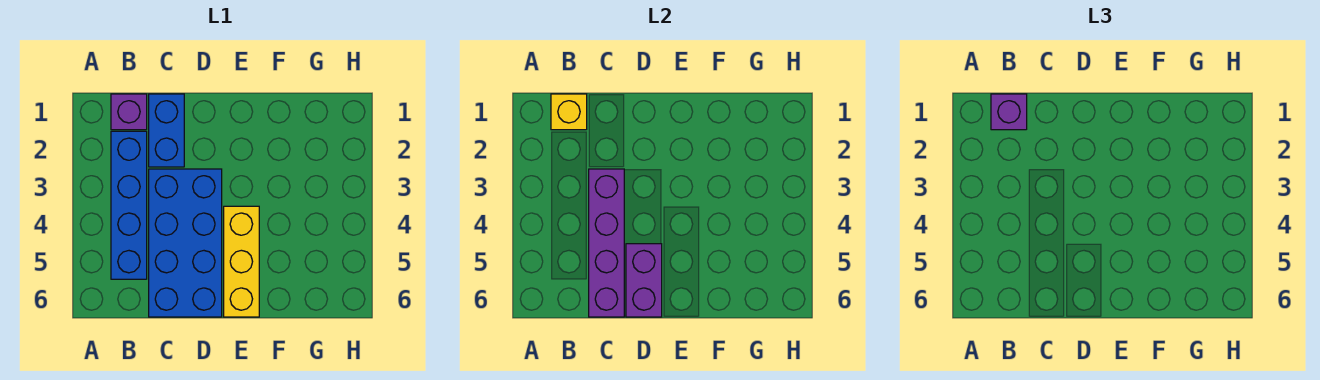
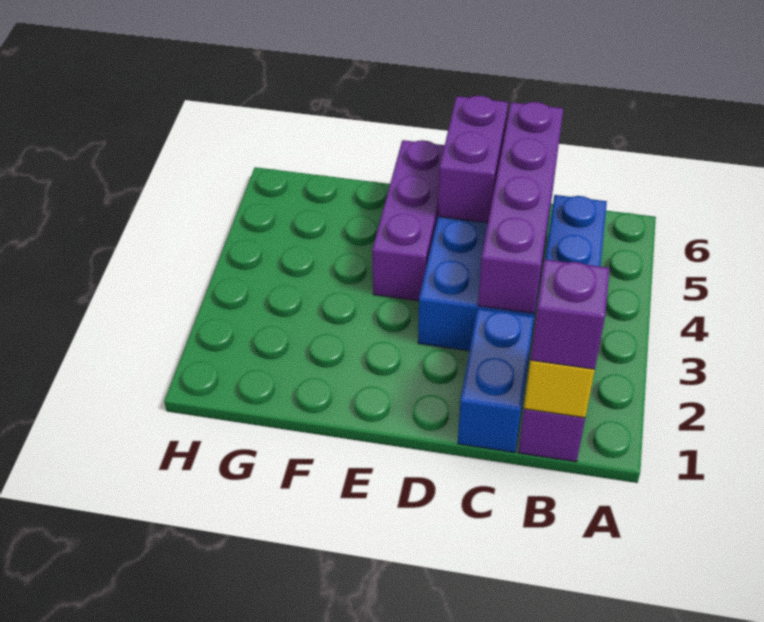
yellow 1x3 brick [224,206,259,317] -> purple 1x3 brick [372,140,445,301]

